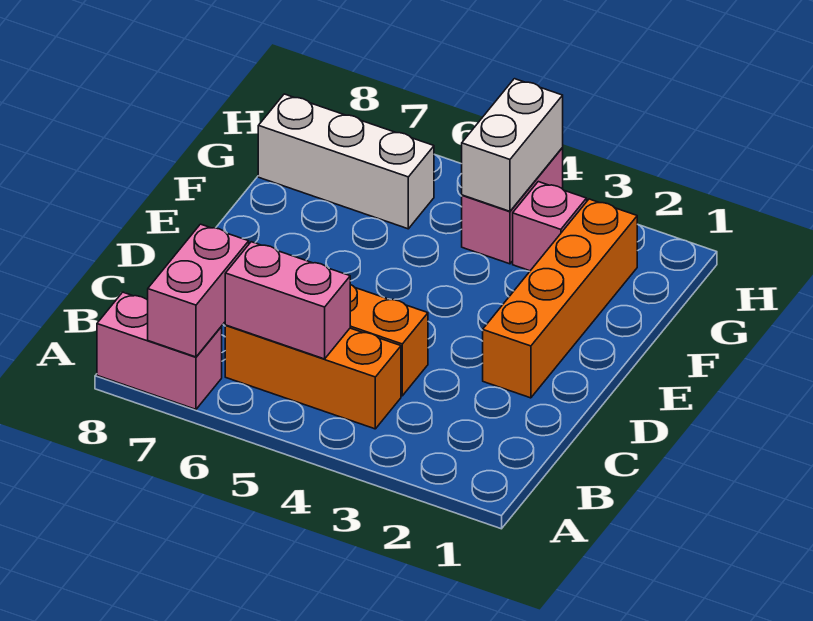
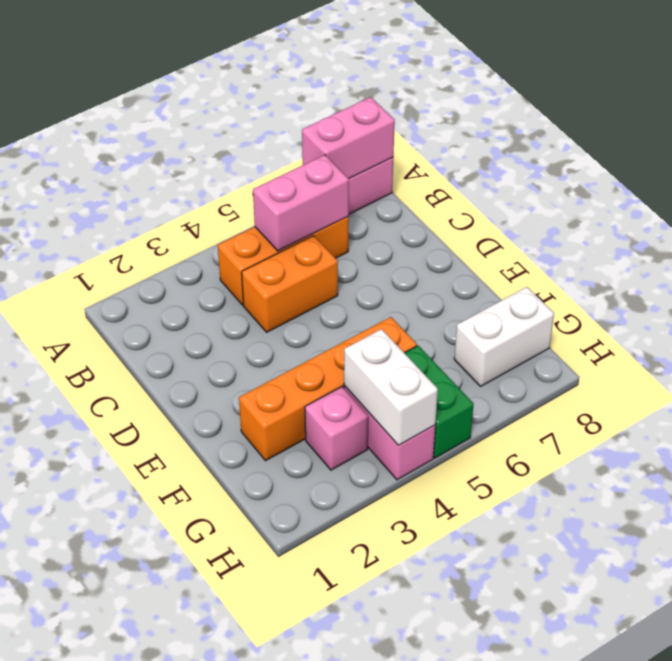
pink 1x2 brick [148,224,249,357] -> pink 1x2 brick turned to [302,97,395,179]
orange 1x4 brick [483,199,637,398] -> orange 1x4 brick turned to [239,317,417,461]
none -> green 1x2 brick [405,346,473,458]
white 1x3 brick [258,94,434,229] -> white 1x2 brick [454,287,554,386]

